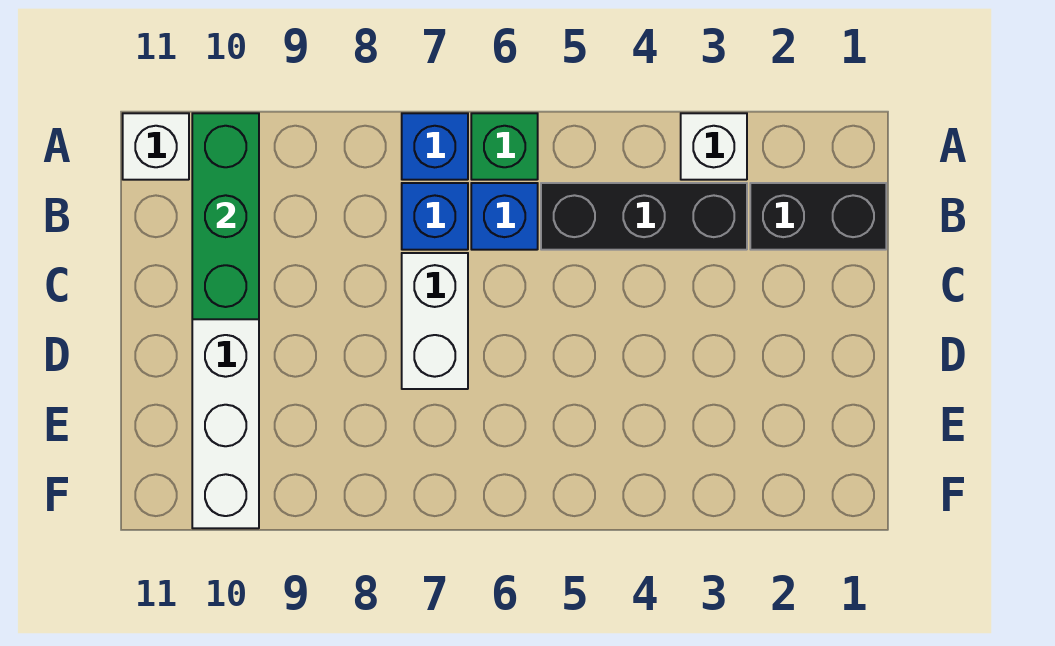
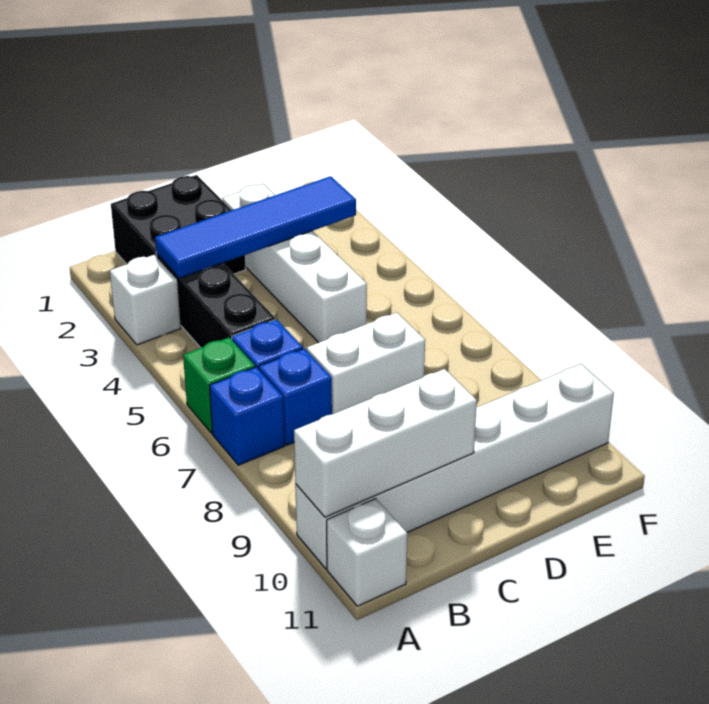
green 1x3 brick [192,113,259,319] -> white 1x3 brick [294,369,477,517]
black 1x2 brick [750,183,886,250] -> black 2x2 brick [111,175,246,274]
none -> blue 1x4 tile [155,176,356,278]
none -> white 1x4 brick [222,184,367,343]

